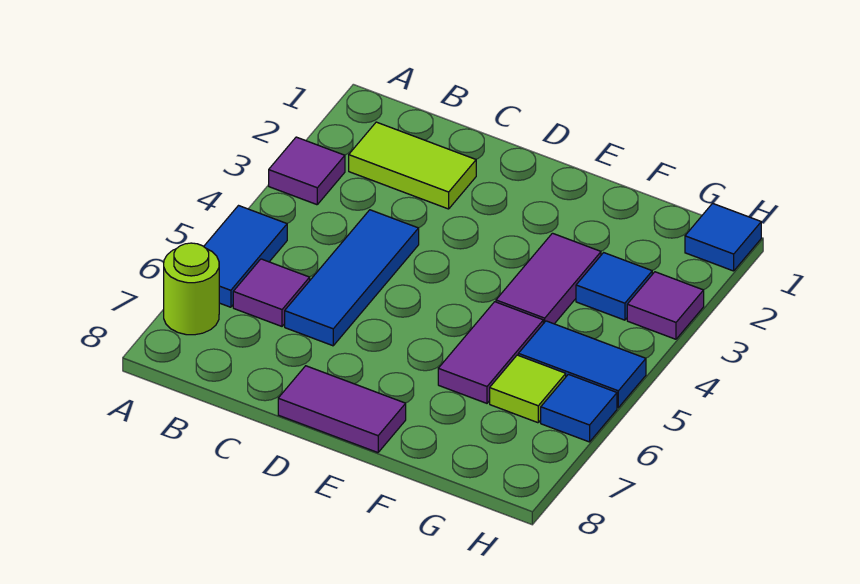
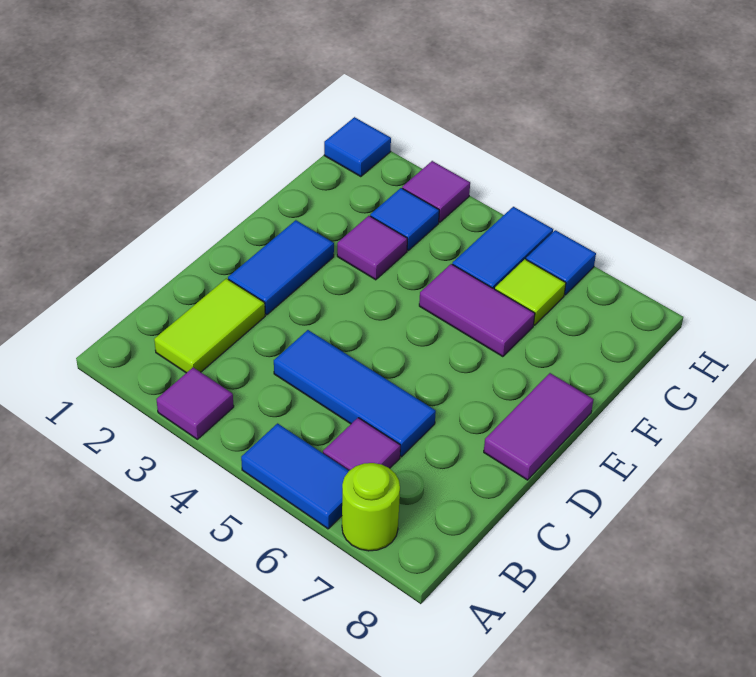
none -> blue 1x2 tile [228,220,334,315]
purple 1x2 tile [496,233,601,324] -> purple 1x1 tile [337,216,407,280]

